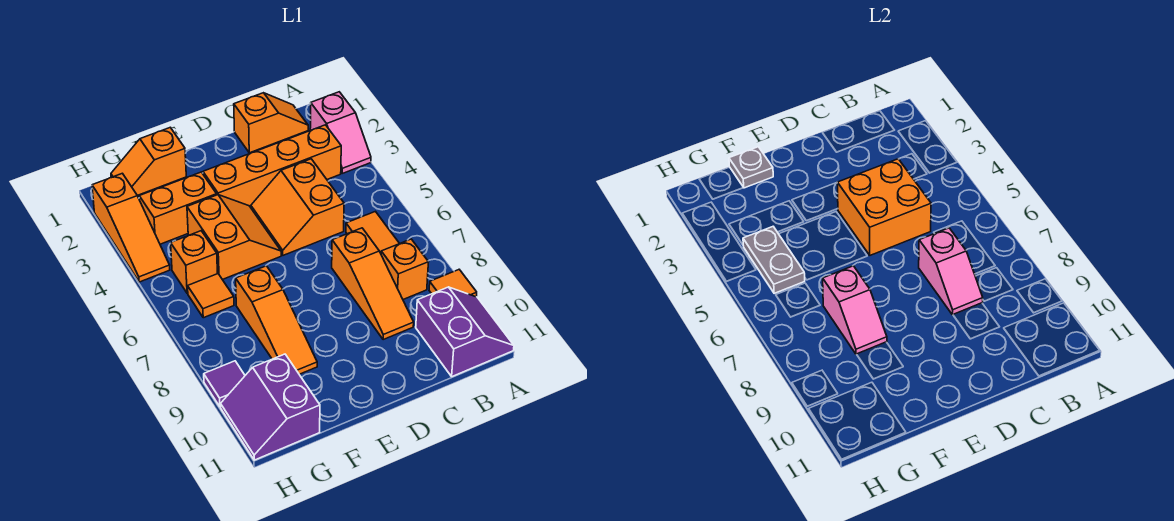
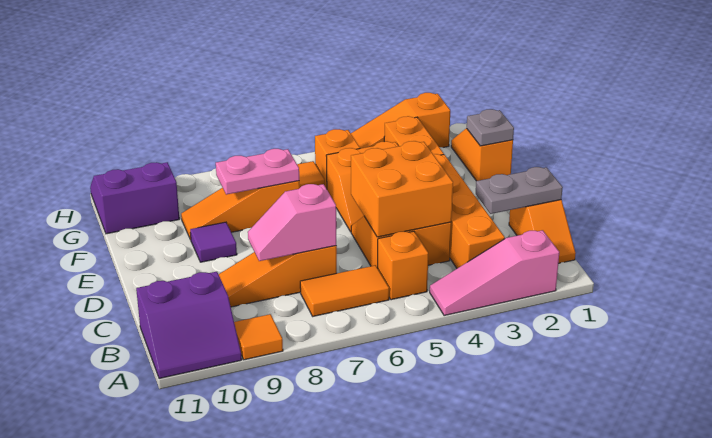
pink 1x2 slope [310,92,371,173] -> pink 1x3 slope [430,230,559,316]
orange 1x1 brick [381,239,428,299] -> orange 1x1 brick moved to [378,231,428,300]
pink 1x2 slope [823,266,887,354] -> pink 1x2 plate [216,149,299,195]
grey 1x2 plate [743,227,805,293] -> grey 1x2 plate moved to [476,167,563,214]
purple 1x1 tile [204,361,245,407] -> purple 1x1 tile moved to [190,222,237,262]

